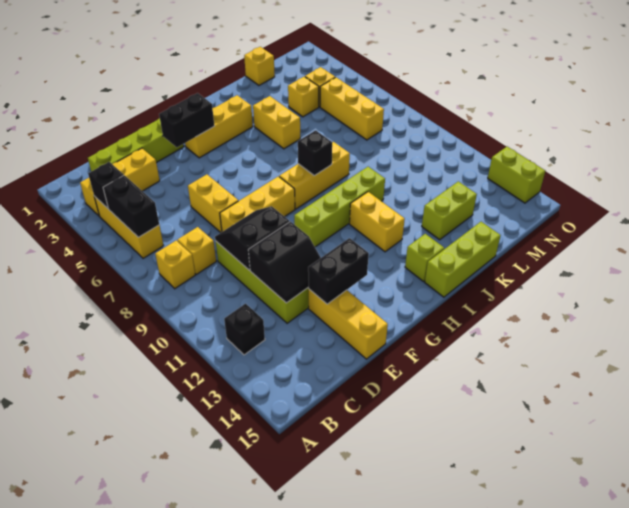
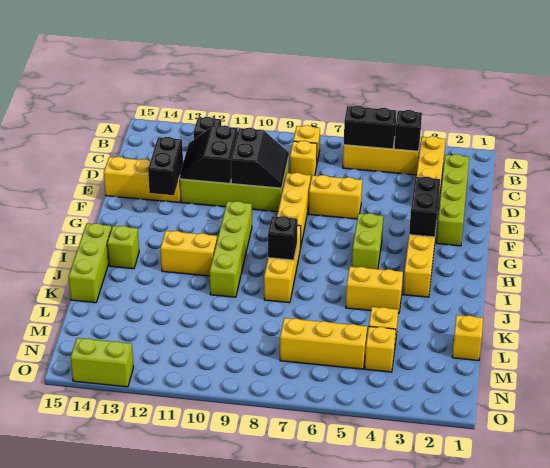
lime 1x2 brick [422,181,477,240] -> lime 1x2 brick moved to [352,213,383,269]

